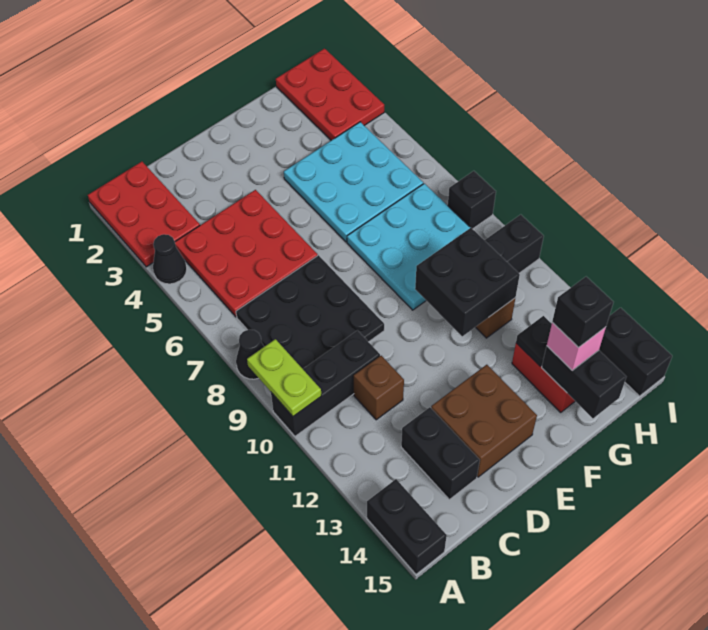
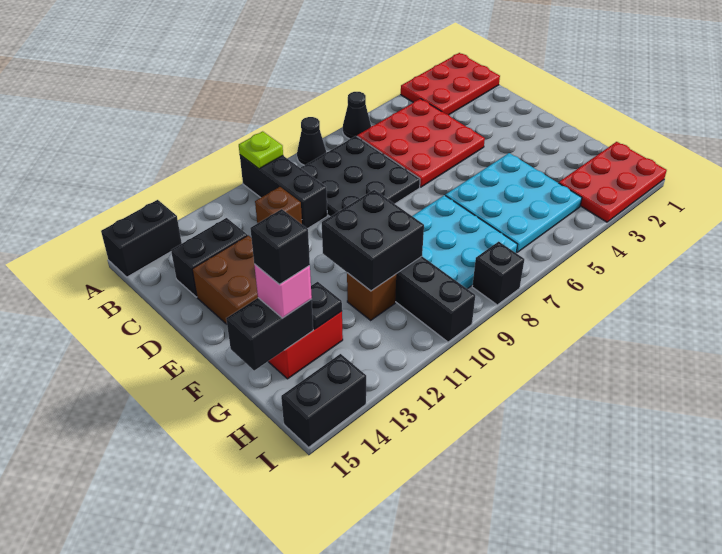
black 1x1 cone [153,234,187,284] -> black 1x1 cone moved to [343,92,371,139]
lime 1x2 plate [247,339,321,416] -> lime 1x1 plate [239,131,283,169]

